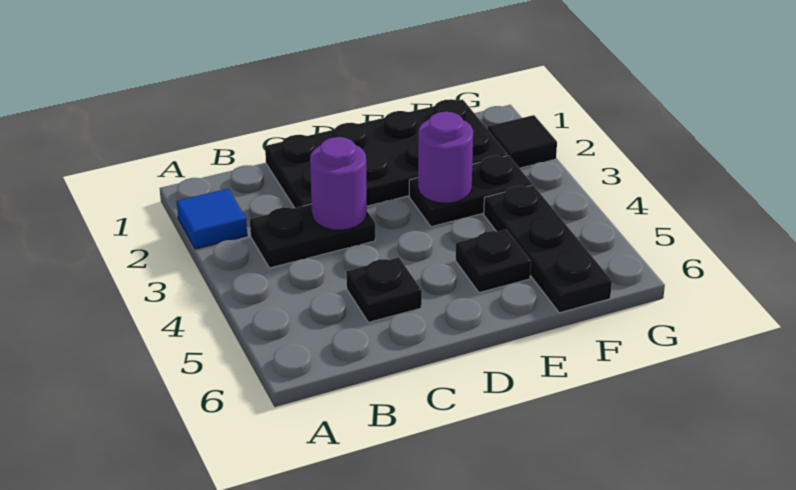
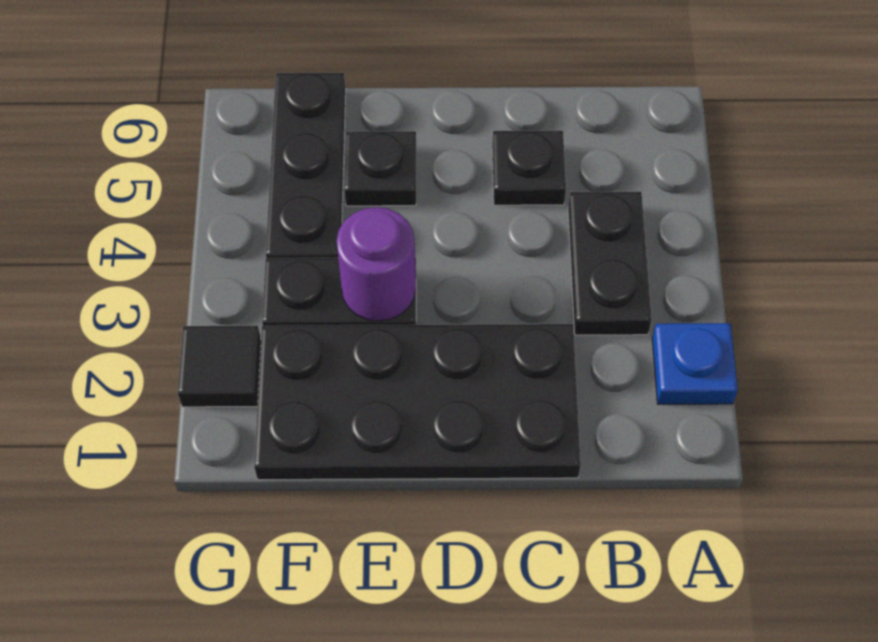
blue 1x1 tile [177,189,247,249] -> blue 1x1 plate [652,323,738,404]
black 1x2 plate [250,204,375,268] -> black 1x2 plate turned to [568,192,652,335]
purple 1x1 round brick [310,137,367,230] -> none

